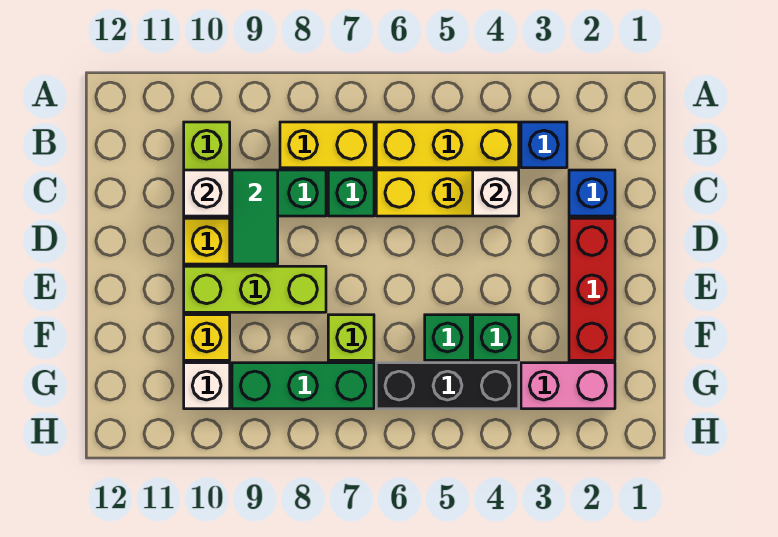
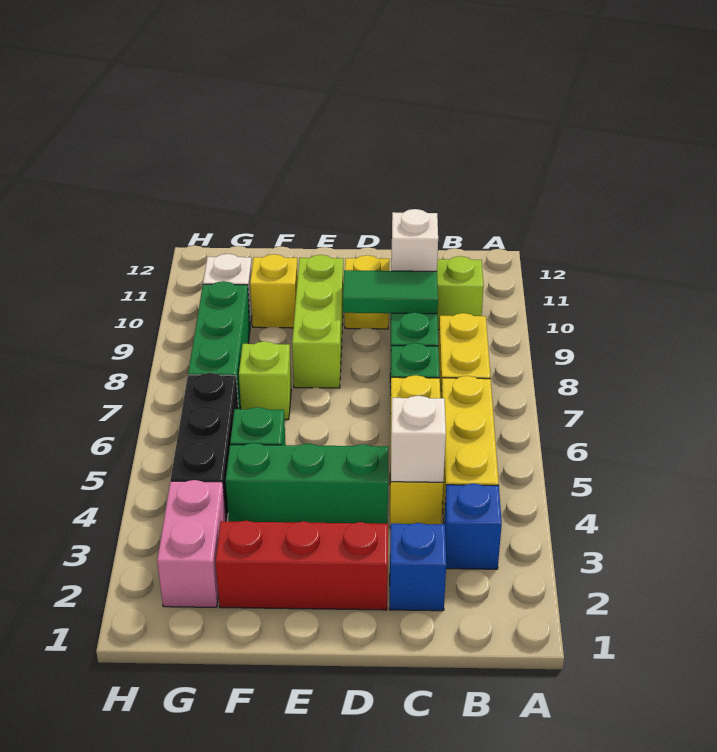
green 1x1 brick [473,315,519,360] -> green 1x3 brick [226,443,388,524]

